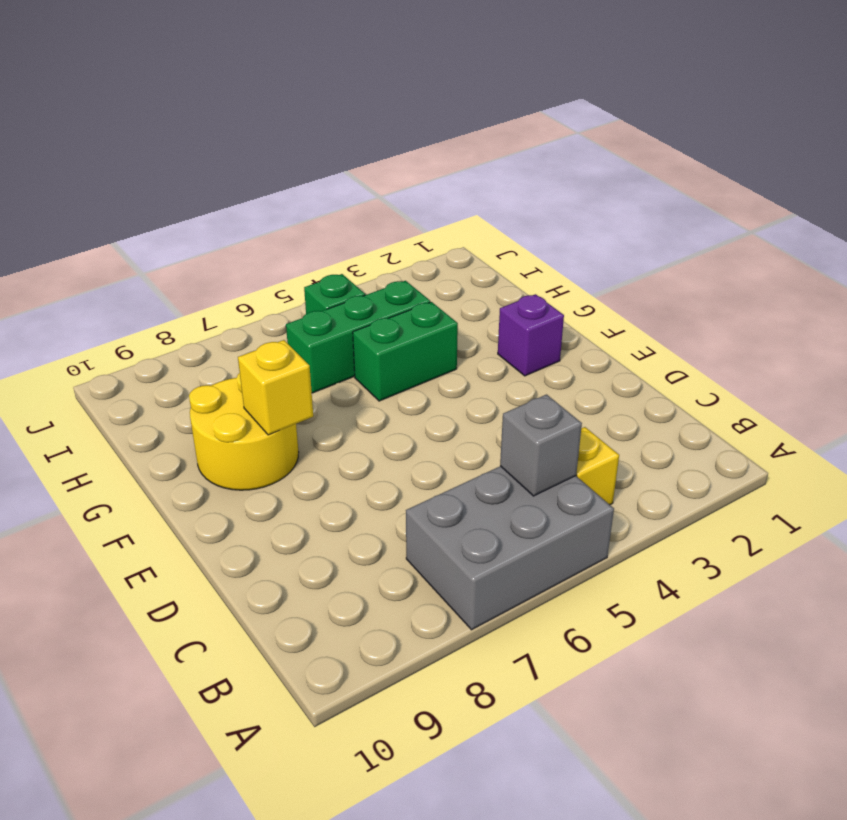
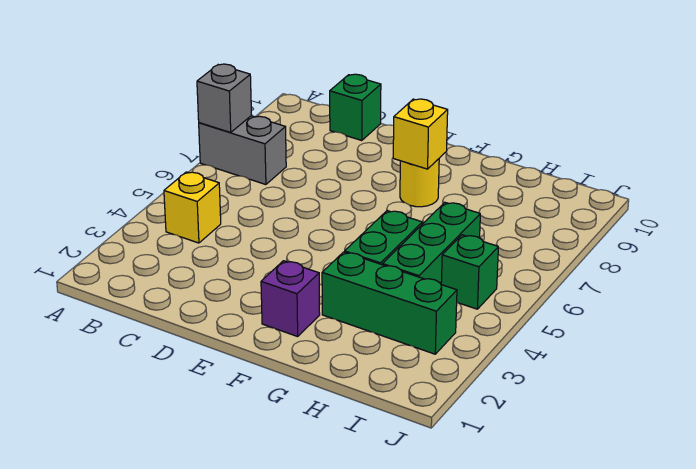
grey 2x3 brick [406,466,614,630] -> grey 1x2 brick [199,116,286,185]
grey 1x1 brick [500,395,582,496] -> grey 1x1 brick moved to [197,64,251,132]
none -> green 1x1 brick [330,74,381,141]
yellow 2x2 round brick [189,373,299,490] -> yellow 1x1 round brick [400,159,439,207]
none -> green 1x3 brick [322,252,457,354]

